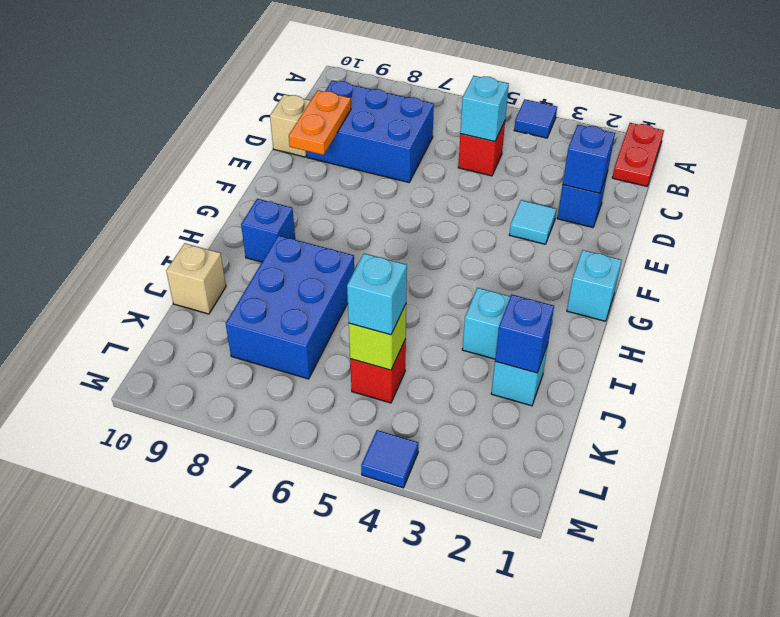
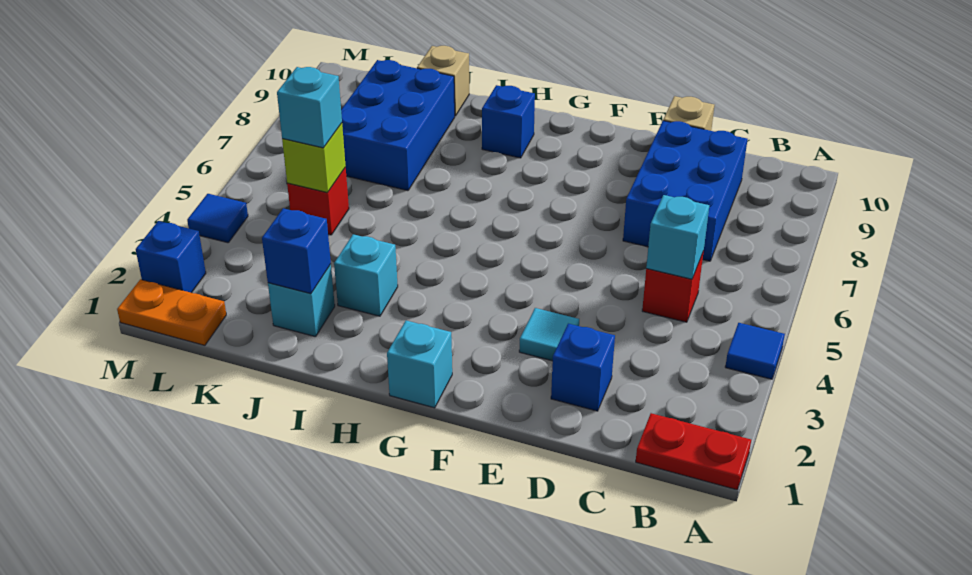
blue 1x1 brick [563,125,615,193] -> blue 1x1 brick moved to [136,221,206,293]
orange 1x2 plate [289,90,351,155] -> orange 1x2 plate moved to [117,279,226,345]
blue 2x3 brick [226,235,354,379] -> blue 2x3 brick turned to [341,60,455,191]

